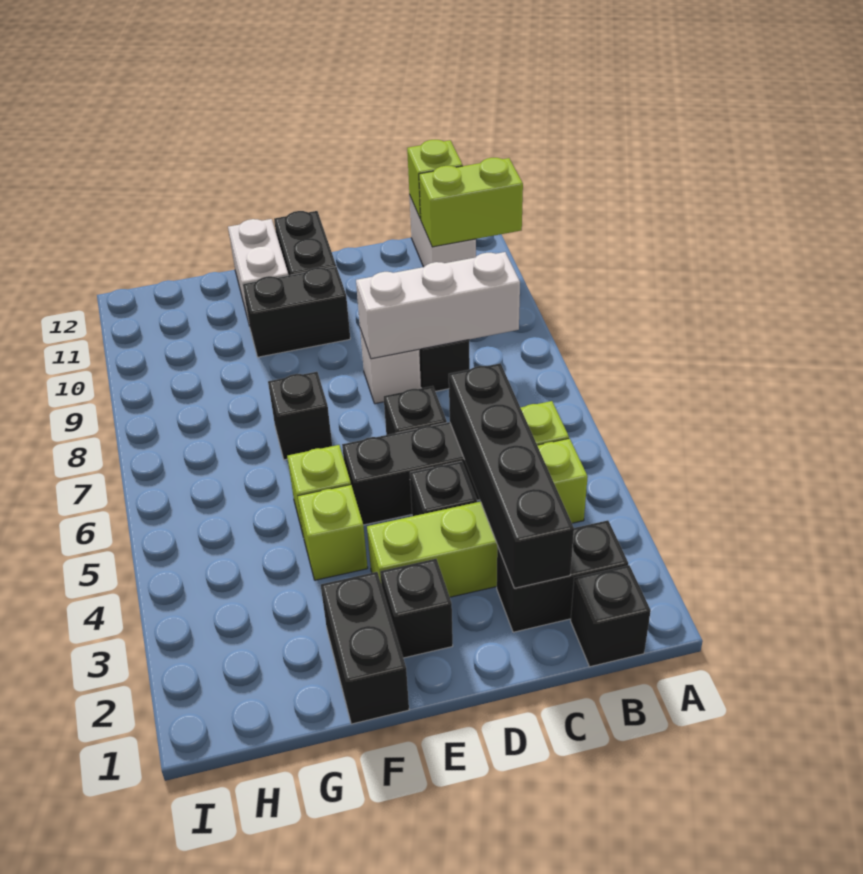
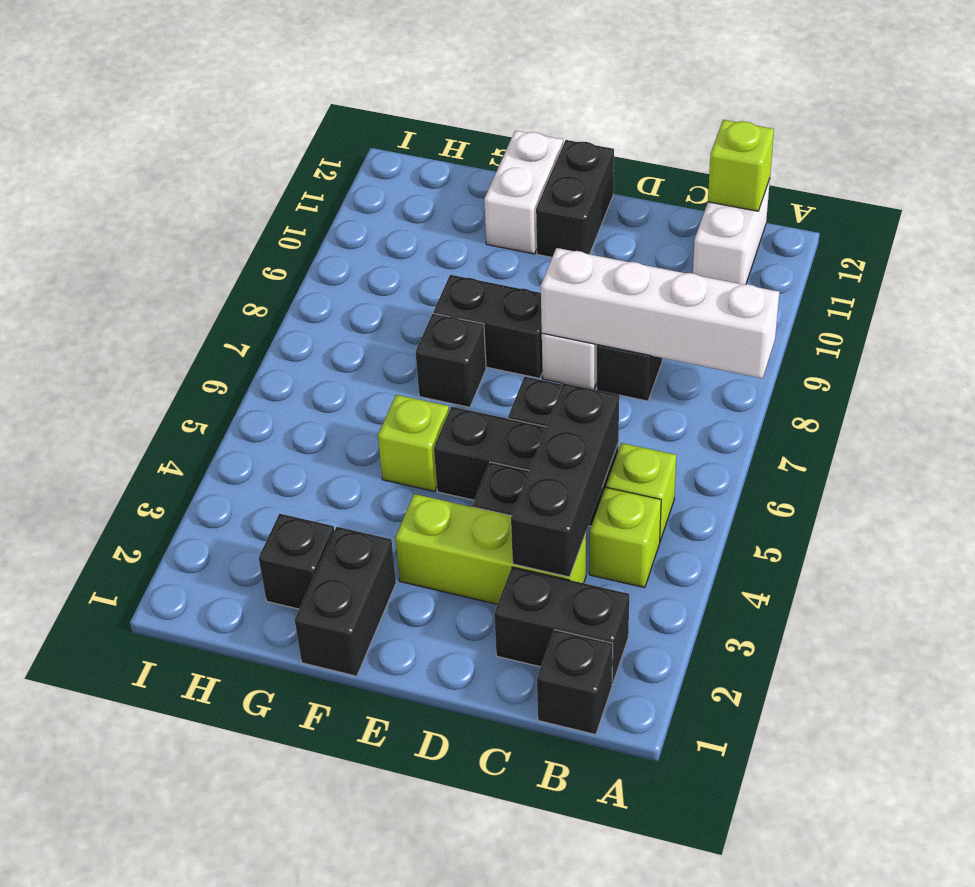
lime 1x2 brick [419,158,523,247] -> none
white 1x3 brick [356,252,520,359] -> white 1x4 brick [541,248,779,378]
black 1x4 brick [449,363,574,588] -> black 1x3 brick [511,383,619,577]
black 1x1 brick [380,559,453,658] -> black 1x1 brick moved to [259,514,334,609]
black 1x2 brick [243,267,350,357] -> black 1x2 brick moved to [434,275,543,378]
lime 1x1 brick [298,485,368,580] -> none

